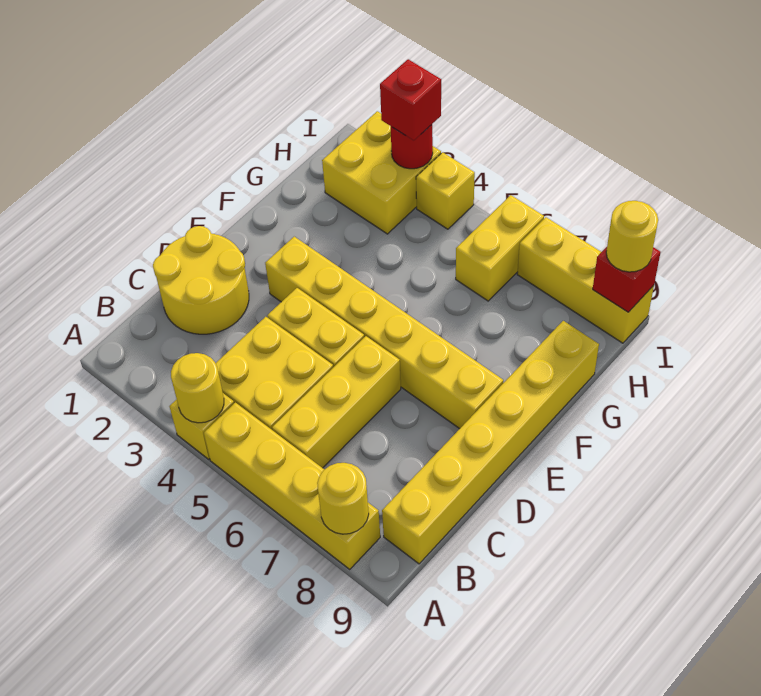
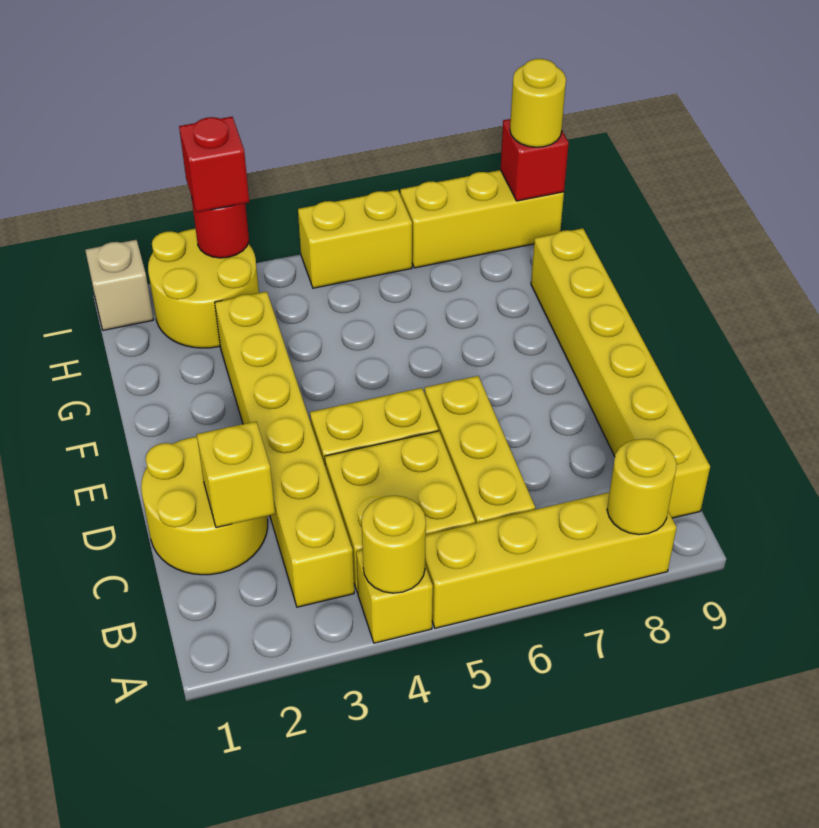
yellow 1x6 brick [265,237,503,429] -> yellow 1x6 brick turned to [215,292,354,607]
yellow 2x2 brick [322,111,441,234] -> yellow 2x2 round brick [148,229,259,348]
yellow 1x2 brick [456,195,544,301] -> yellow 1x2 brick turned to [298,190,412,288]
none -> tan 1x1 brick [85,240,153,330]
yellow 1x1 brick [416,152,475,229] -> yellow 1x1 brick moved to [197,422,275,528]

